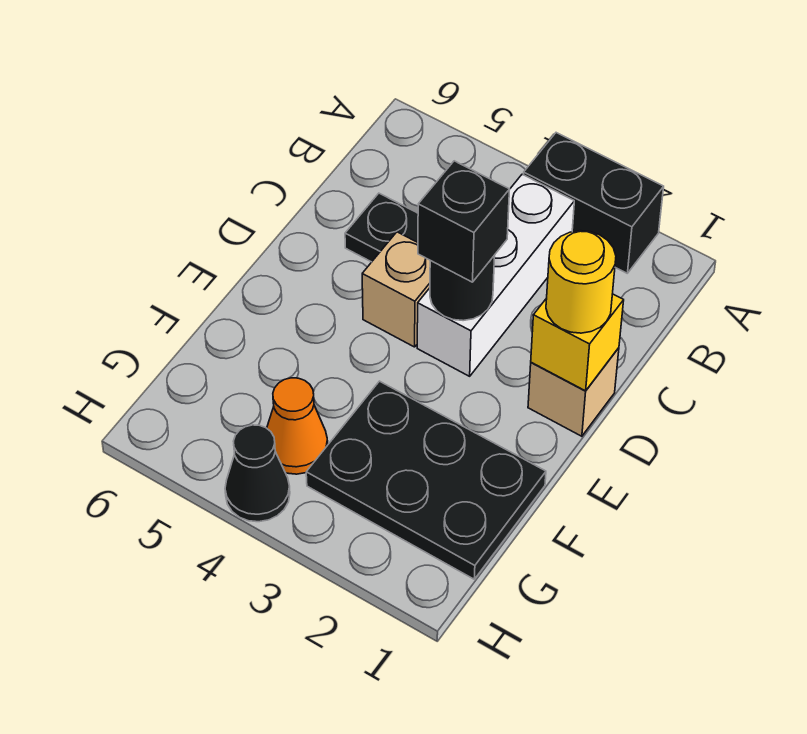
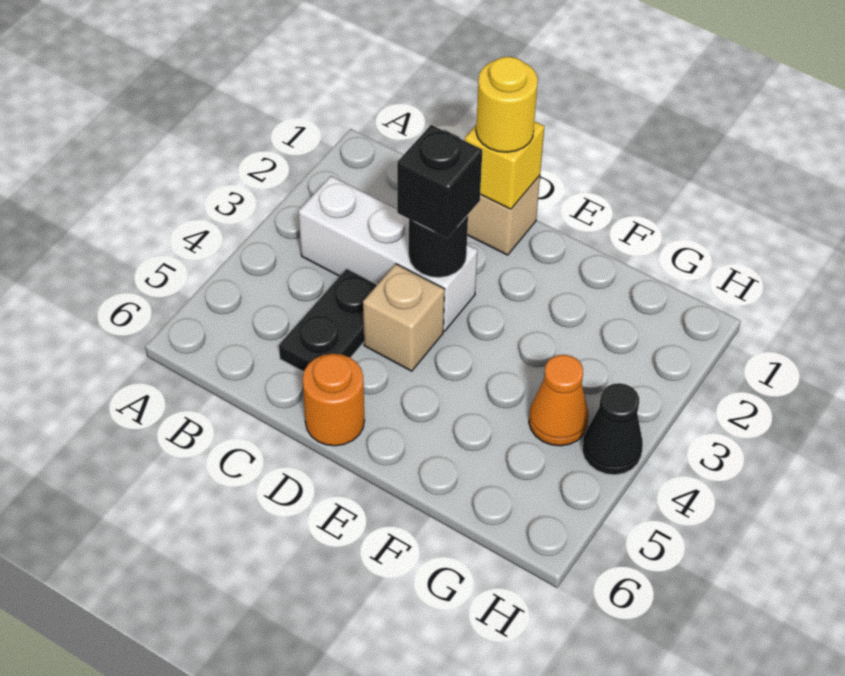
black 1x2 brick [524,133,664,273] -> none
none -> orange 1x1 round brick [303,354,365,446]
black 2x3 plate [306,381,546,579] -> none

